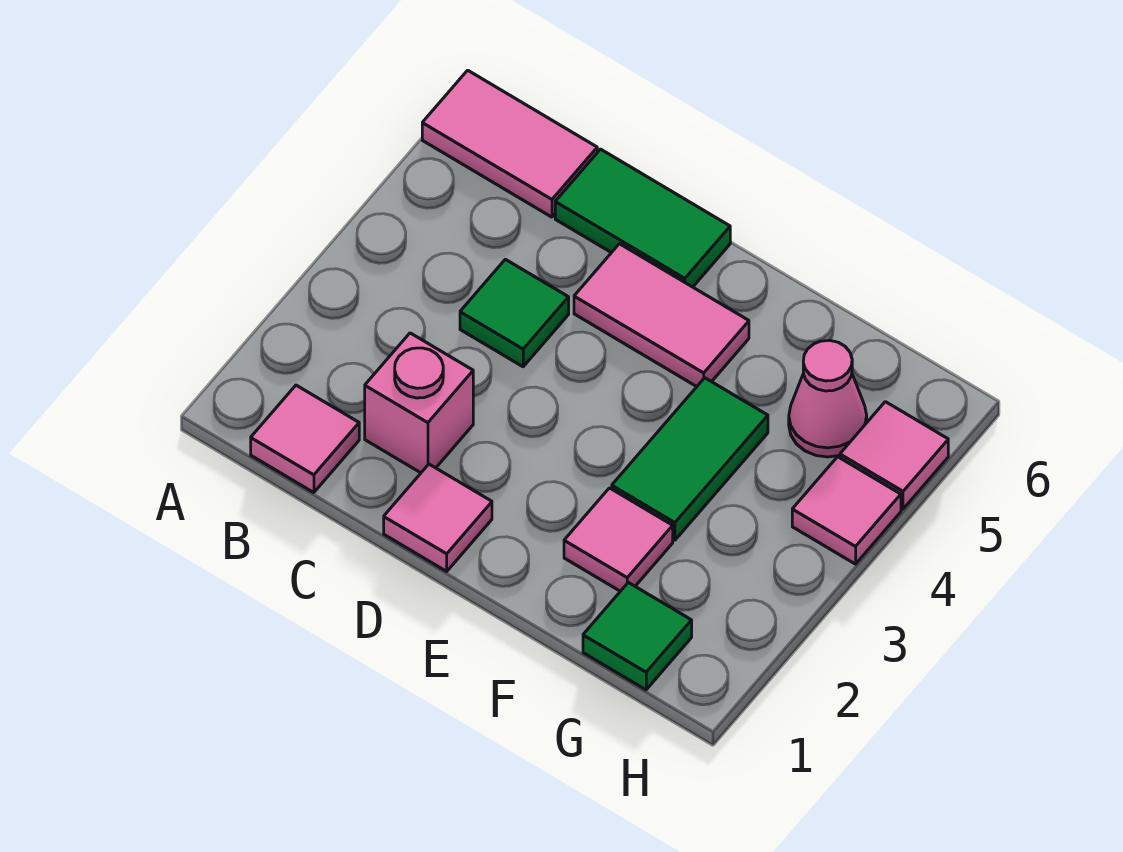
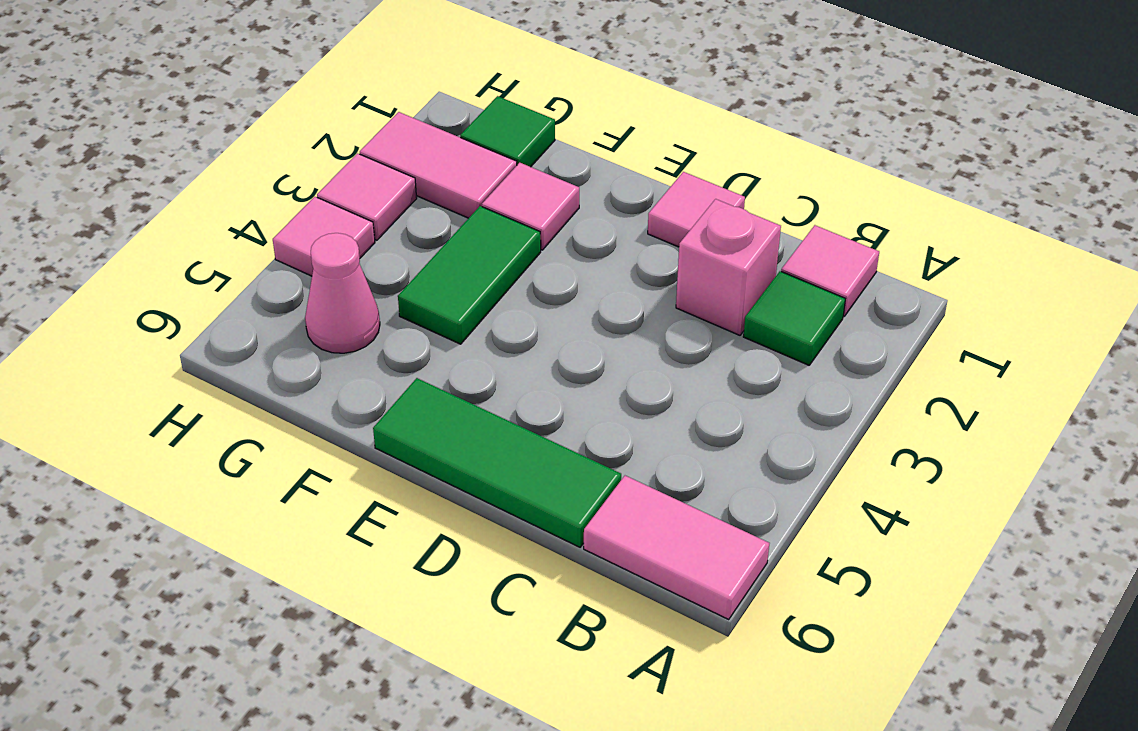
green 1x1 tile [460,259,569,367] -> green 1x1 tile moved to [743,271,845,365]
green 1x2 tile [555,149,730,287] -> green 1x3 tile [373,378,621,547]
pink 1x2 tile [574,244,749,387] -> pink 1x2 tile moved to [360,112,517,218]
pink 1x1 tile [840,402,948,509] -> pink 1x1 tile moved to [317,153,417,240]

